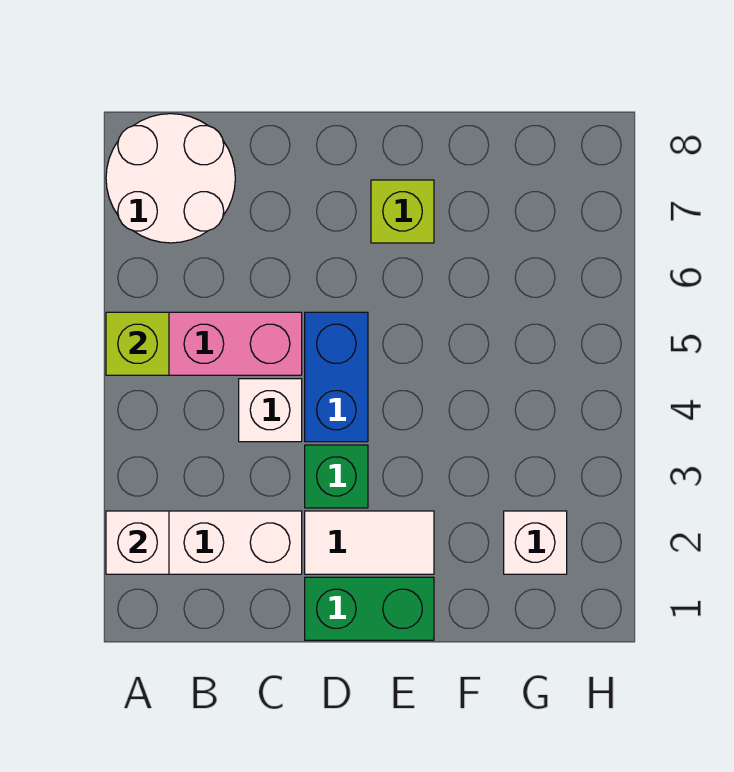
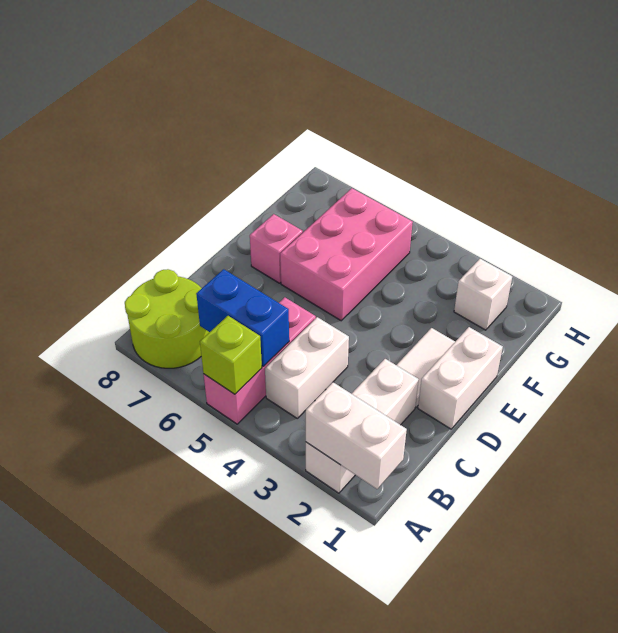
white 1x1 brick [106,511,169,574] -> white 1x2 brick [306,382,407,489]
white 2x2 round brick [106,114,235,243] -> lime 2x2 round brick [125,269,209,368]
white 1x1 brick [239,379,302,442] -> white 1x2 brick [265,317,349,418]
green 1x2 brick [305,577,434,640] -> white 1x2 brick [418,327,503,429]
green 1x1 brick [305,445,368,508] -> none
blue 1x2 brick [305,312,368,442] -> blue 1x2 brick moved to [196,269,289,367]
none -> pink 2x3 brick [280,188,413,321]
lime 1x1 brick [371,180,434,243] -> pink 1x1 brick [250,214,303,283]

